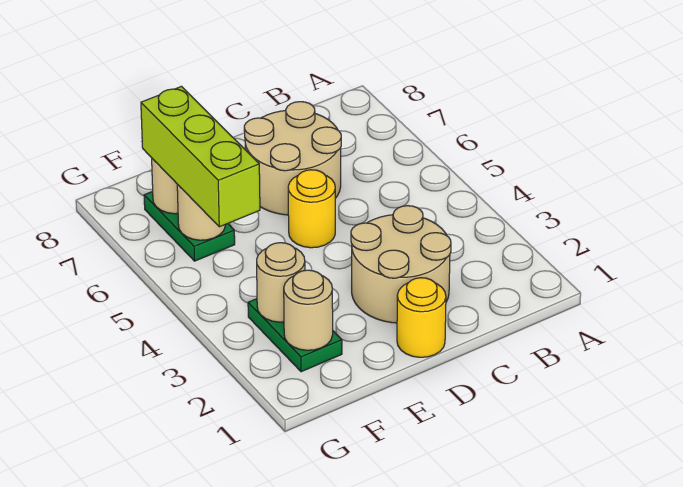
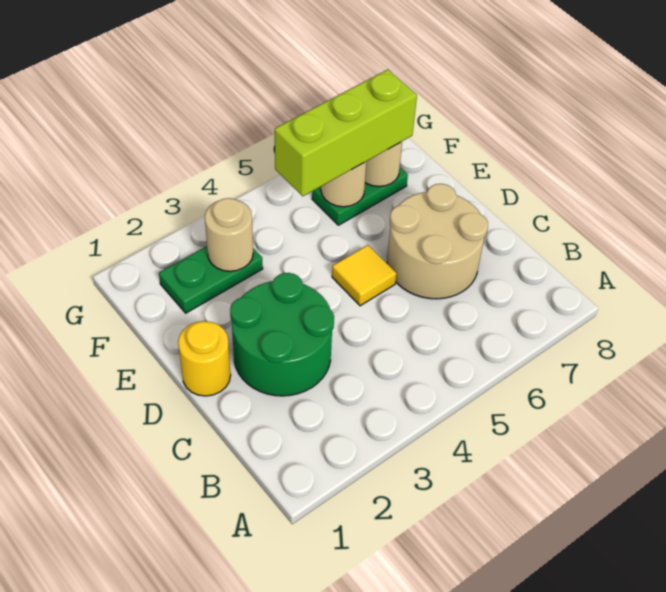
tan 2x2 round brick [351,206,451,323] -> green 2x2 round brick [230,273,334,396]
yellow 1x1 round brick [288,170,335,248] -> yellow 1x1 tile [332,245,396,306]
tan 1x1 round brick [284,270,333,350] -> none

